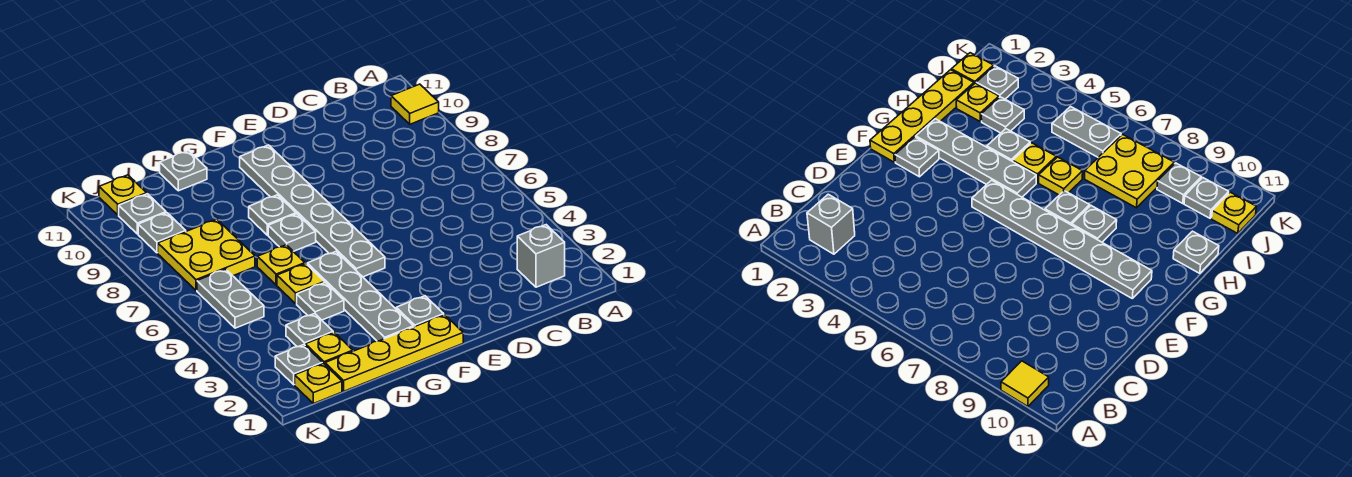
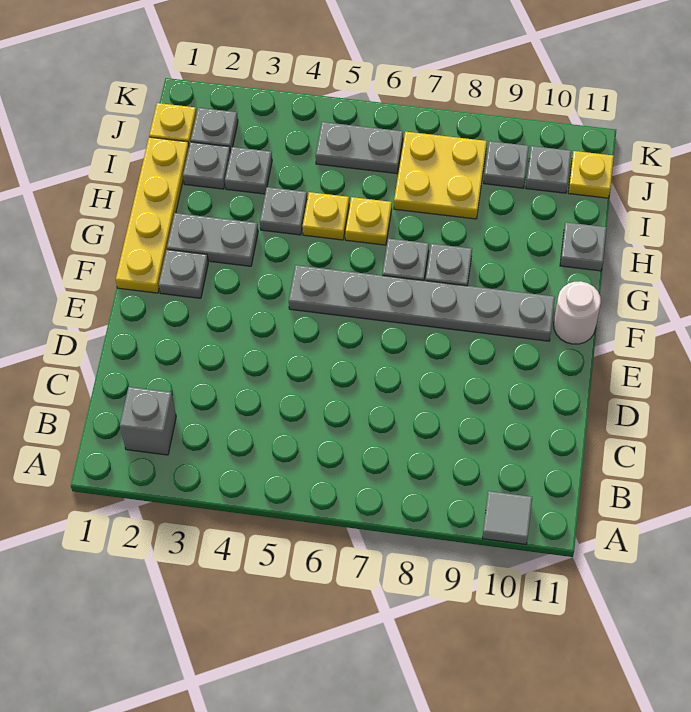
yellow 1x1 tile [391,84,439,124] -> grey 1x1 tile [482,491,532,544]
none -> white 1x1 round brick [554,281,601,344]
grey 1x4 plate [307,252,413,341] -> grey 1x2 plate [167,213,258,266]
yellow 1x1 plate [305,332,353,364] -> grey 1x1 plate [183,142,230,189]

